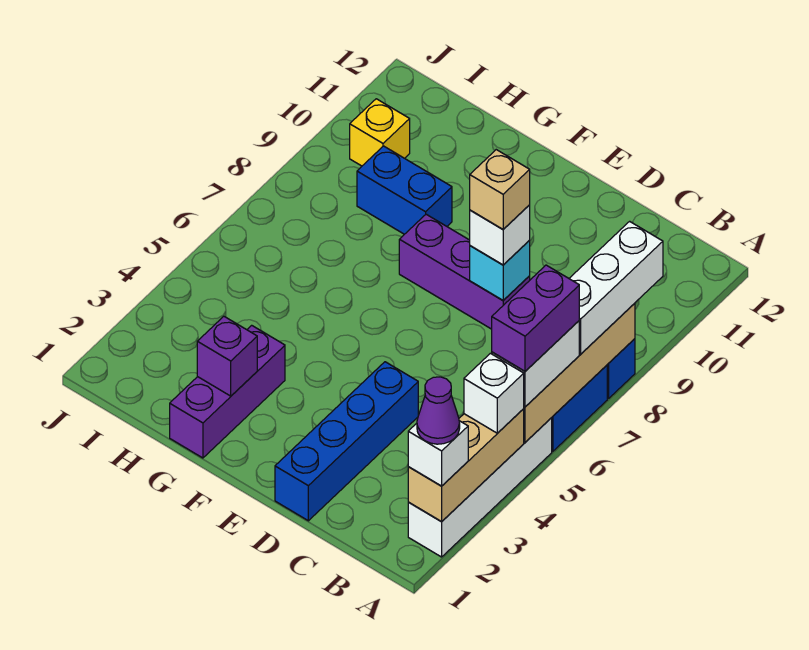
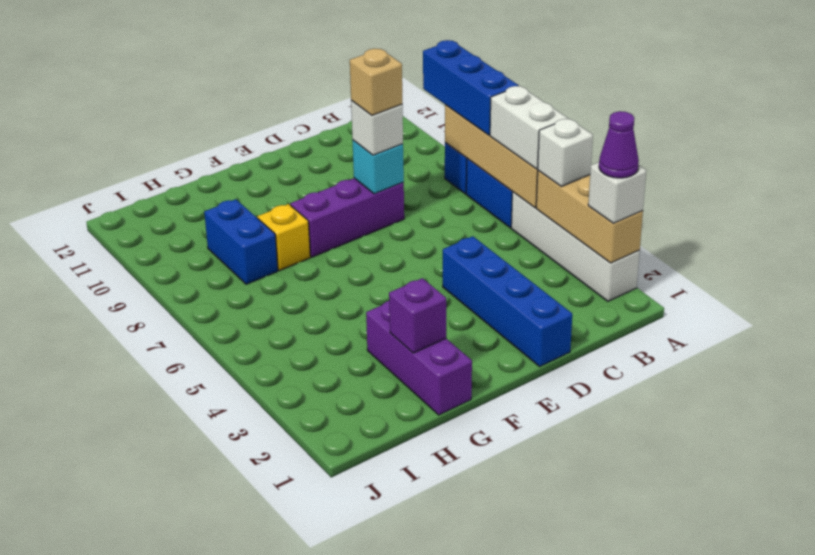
purple 1x2 brick [492,265,579,371] -> none
white 1x3 brick [569,221,663,354] -> blue 1x3 brick [423,40,519,135]
blue 1x2 brick [357,146,452,234] -> blue 1x2 brick turned to [204,199,278,284]
yellow 1x1 brick [350,99,410,166] -> yellow 1x1 brick moved to [257,204,310,271]

